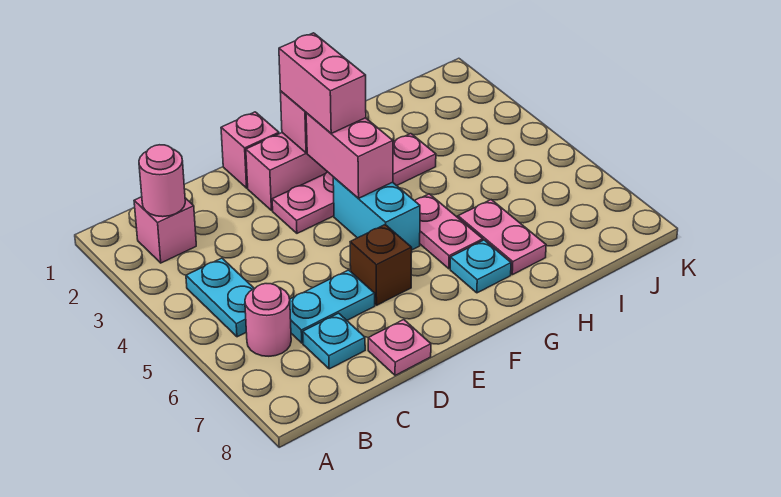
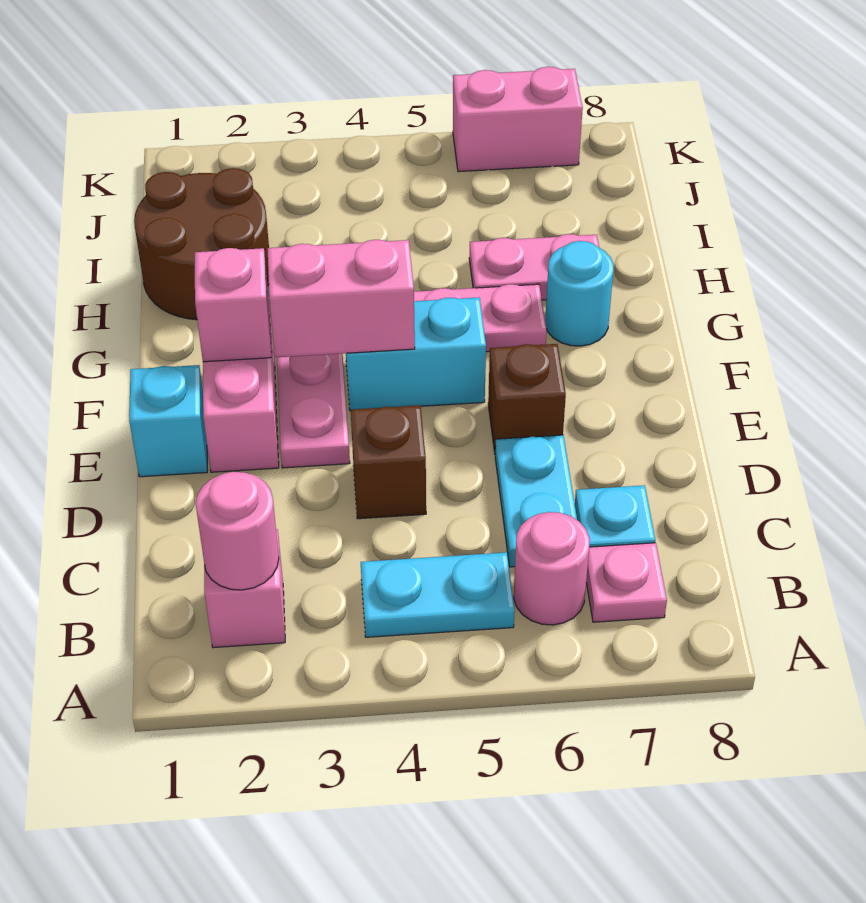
none -> brown 1x1 brick [351,405,426,519]
pink 1x1 plate [368,320,431,375] -> pink 1x1 plate moved to [586,543,667,622]
pink 1x1 brick [221,112,279,188] -> cyan 1x1 brick [129,365,207,477]
pink 1x2 brick [279,33,366,133] -> pink 1x2 brick moved to [453,67,583,172]
cyan 1x1 plate [450,240,511,293] -> cyan 1x1 round brick [545,241,613,346]
none -> brown 2x2 round brick [134,168,269,320]

